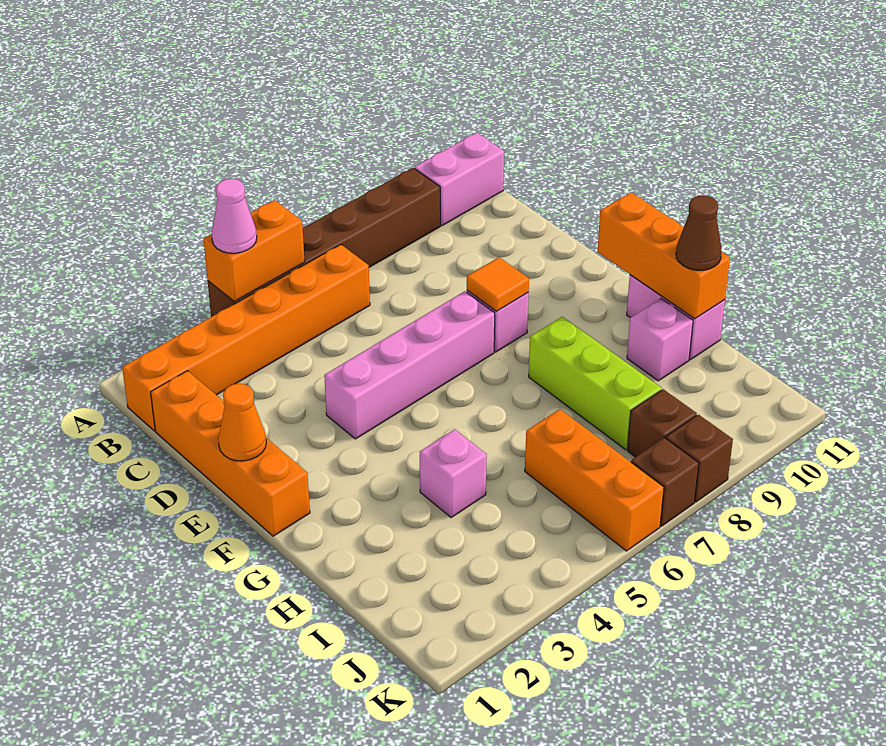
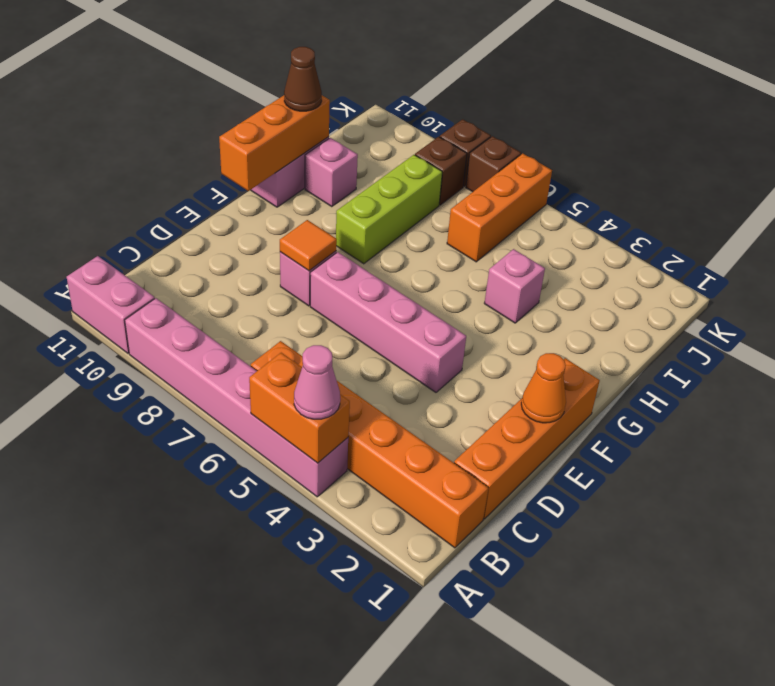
brown 1x6 brick [208,168,440,317] -> pink 1x6 brick [125,298,348,497]

